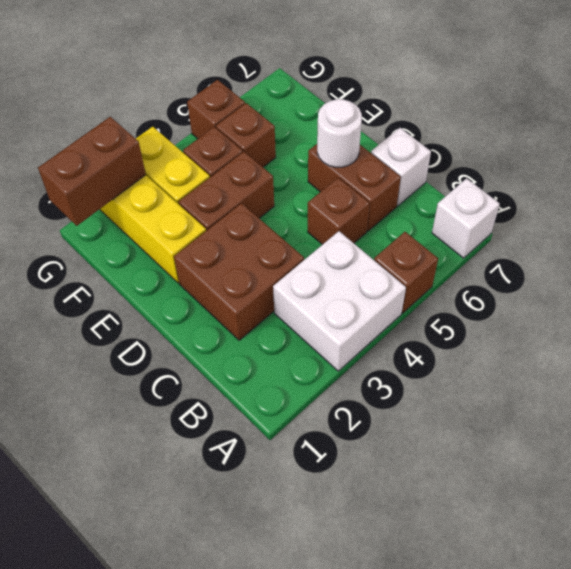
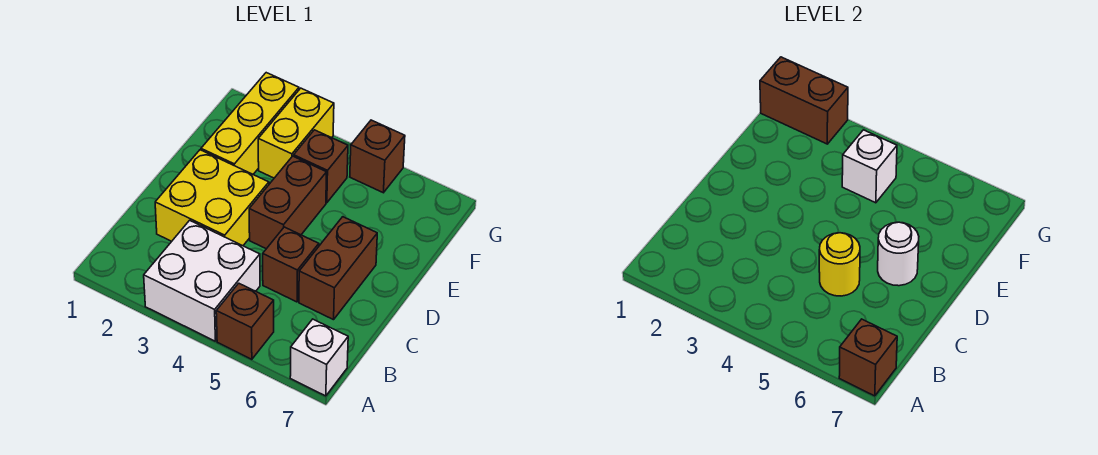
brown 2x2 brick [174,203,304,340] -> yellow 2x2 brick [155,150,269,246]
none -> yellow 1x1 round brick [819,233,860,296]
white 1x1 brick [371,128,431,206] -> white 1x1 brick moved to [842,130,897,203]
brown 1x2 brick [179,152,274,231] -> brown 1x2 brick turned to [249,156,327,249]
brown 1x1 brick [216,103,276,167] -> brown 1x1 brick moved to [839,319,897,396]

